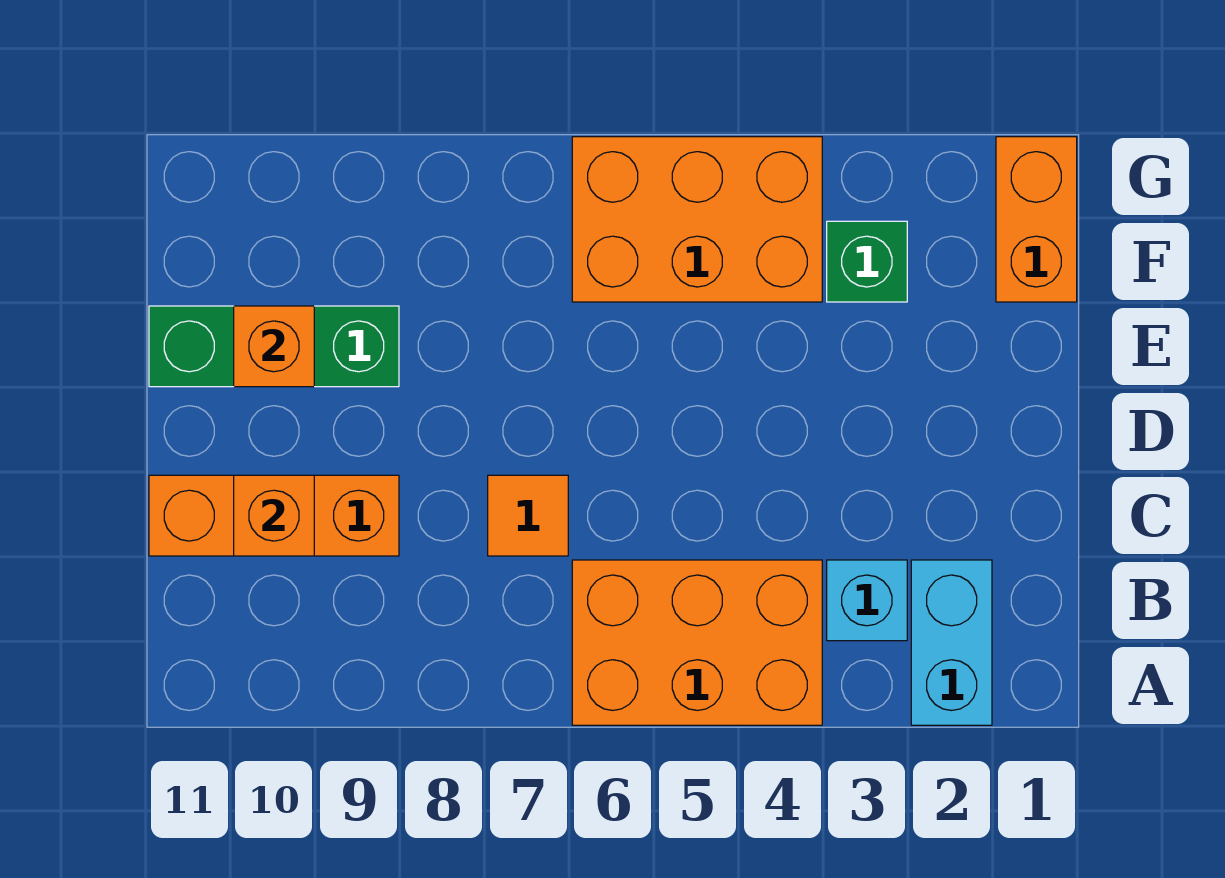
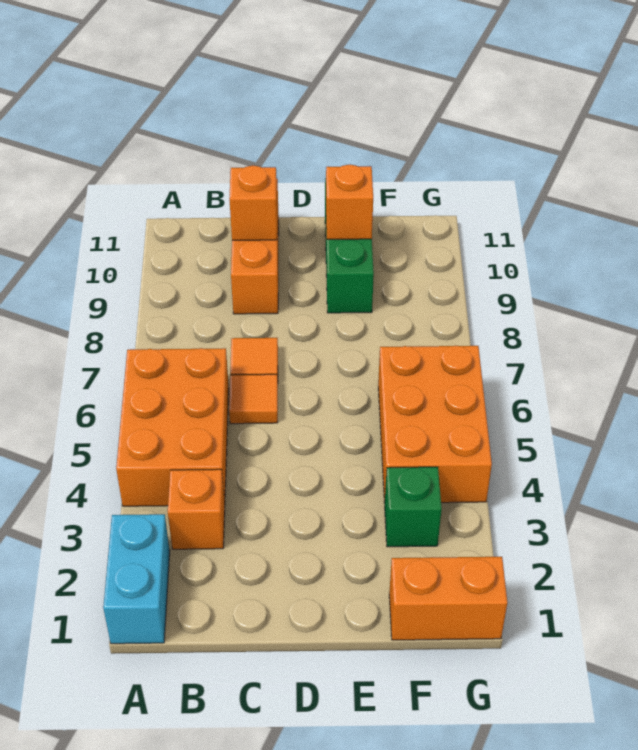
cyan 1x2 brick [911,560,992,725] -> cyan 1x2 brick turned to [103,514,170,644]
cyan 1x1 brick [827,560,907,641] -> orange 1x1 brick [168,469,225,549]
none -> orange 1x1 tile [229,374,278,424]

